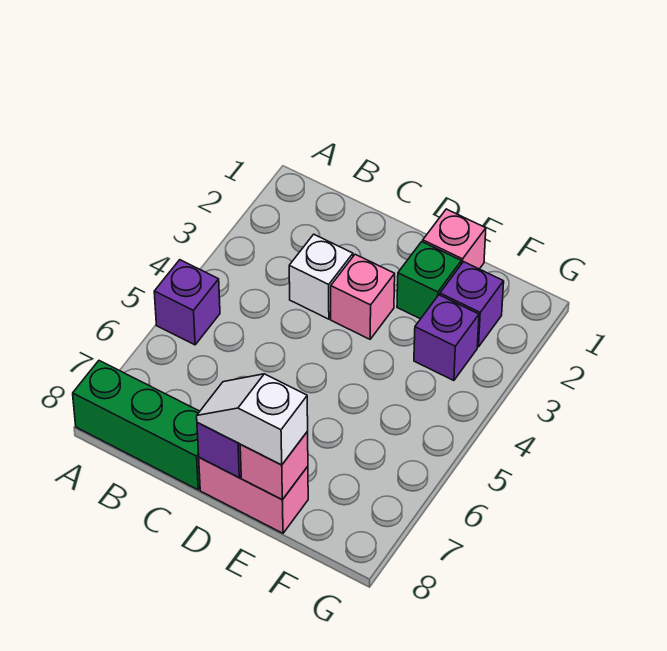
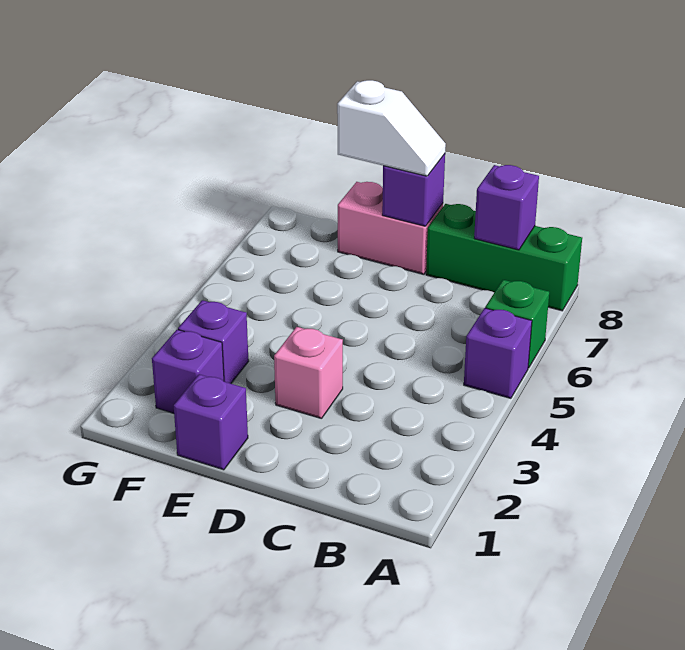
none -> purple 1x1 brick [474,165,539,250]
white 1x1 brick [289,234,353,319] -> none
pink 1x1 brick [423,209,486,269] -> purple 1x1 brick [174,374,248,470]
green 1x1 brick [397,242,461,319] -> green 1x1 brick moved to [485,280,549,368]
pink 1x1 brick [240,431,308,500] -> none

